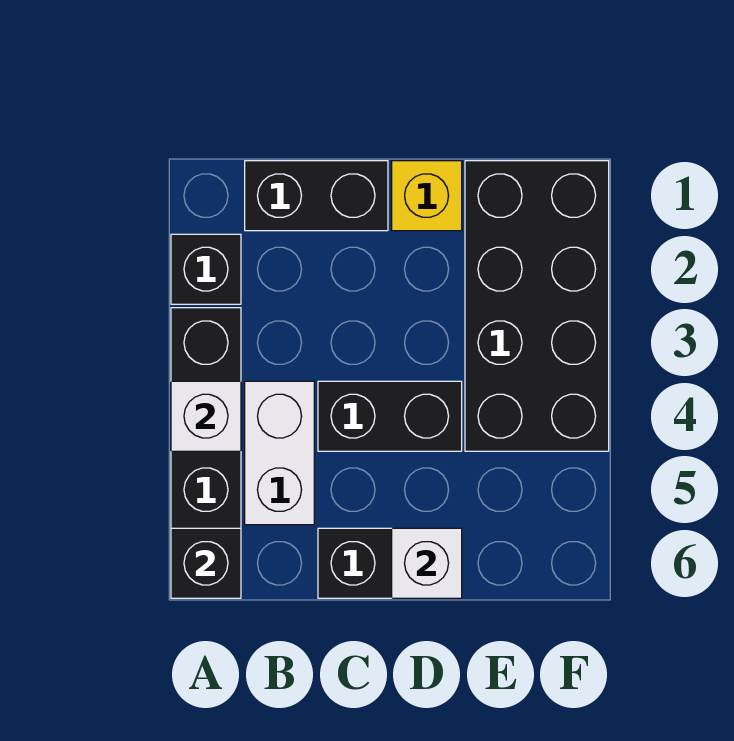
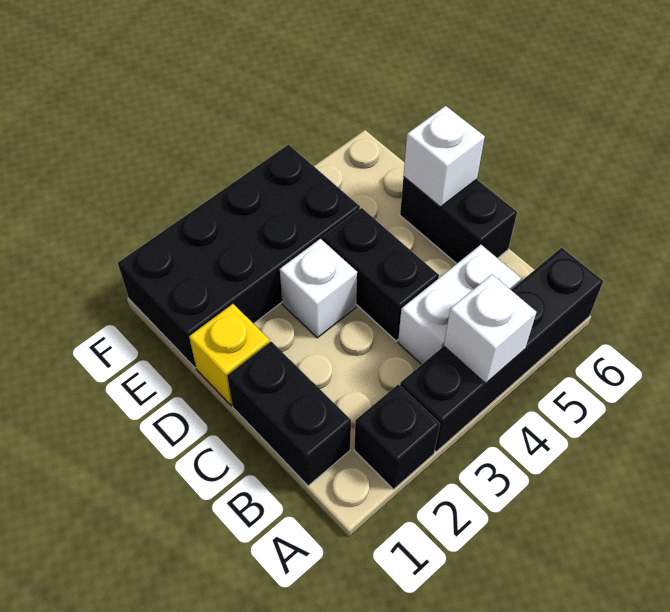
black 1x1 brick [171,528,241,598] -> none
none -> white 1x1 brick [280,239,357,338]

